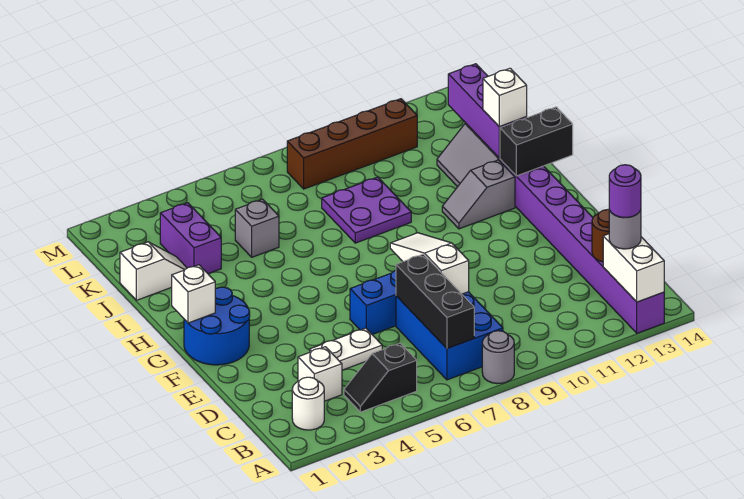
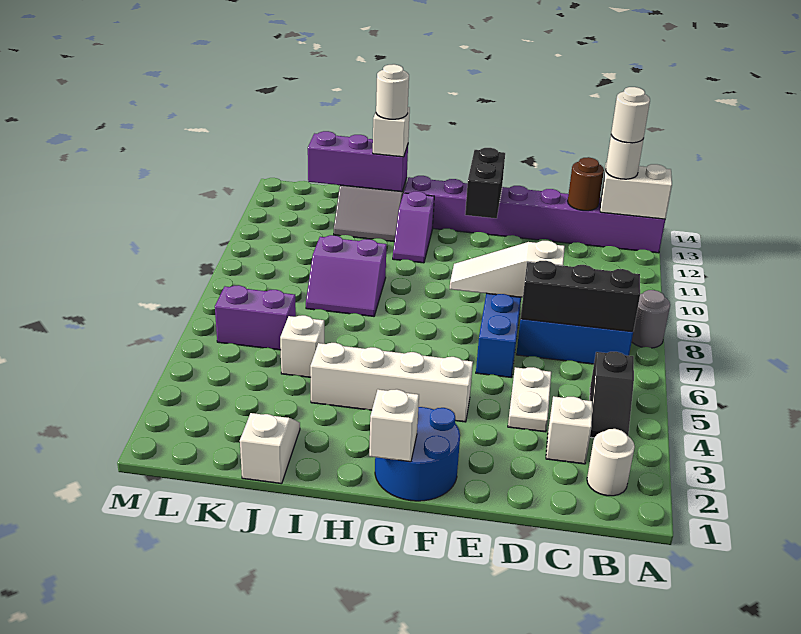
grey 1x1 round brick [609,210,641,249] -> white 1x1 round brick [606,135,643,179]
purple 1x1 round brick [609,165,641,218] -> white 1x1 round brick [611,87,650,143]
none -> white 1x4 brick [310,343,473,422]
grey 1x2 slope [442,160,515,229] -> purple 1x2 slope [393,191,434,263]
black 1x2 brick [500,107,573,176] -> black 1x2 brick moved to [465,148,505,218]
purple 2x2 plate [322,177,411,243] -> purple 2x2 slope [306,235,387,316]
none -> white 1x1 round brick [376,64,409,119]
purple 1x2 brick [160,203,221,274] -> purple 1x2 brick moved to [215,285,296,350]
grey 1x1 brick [235,199,279,257] -> white 1x1 brick [280,315,324,377]
brown 1x4 brick [287,99,417,189] -> none

